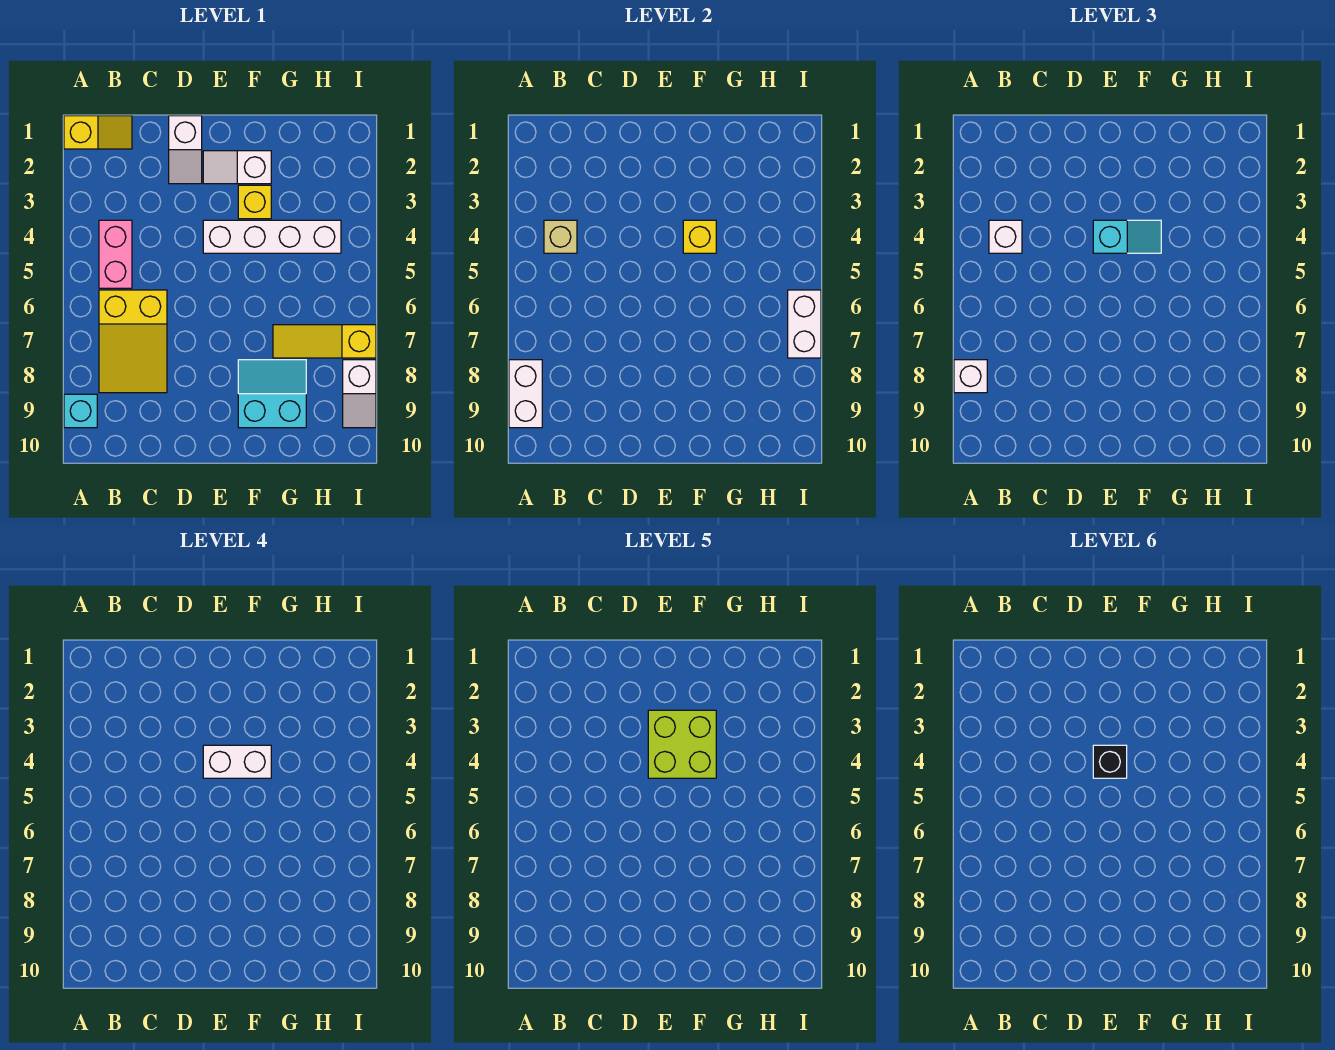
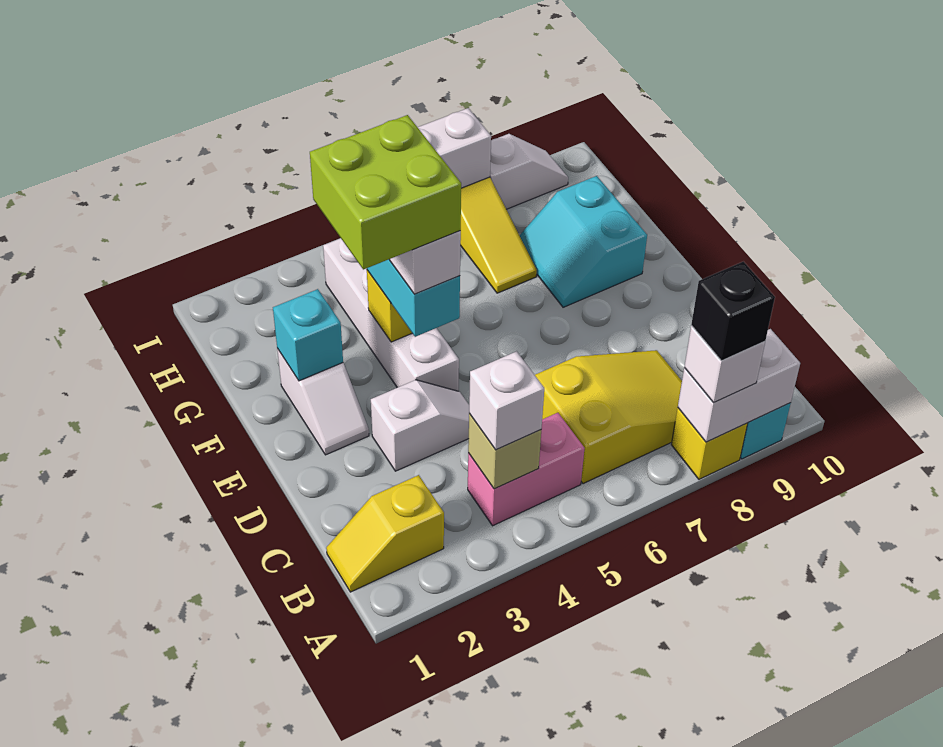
yellow 1x2 slope [64,116,132,149] -> yellow 1x2 slope turned to [326,475,444,592]
white 1x2 slope [169,116,202,184] -> white 1x2 slope moved to [371,380,469,471]
black 1x1 brick [1093,745,1127,778] -> black 1x1 brick moved to [691,262,775,361]
none -> cyan 1x1 brick [273,289,343,381]
yellow 1x1 brick [238,185,271,219] -> yellow 1x1 brick moved to [671,408,748,479]

